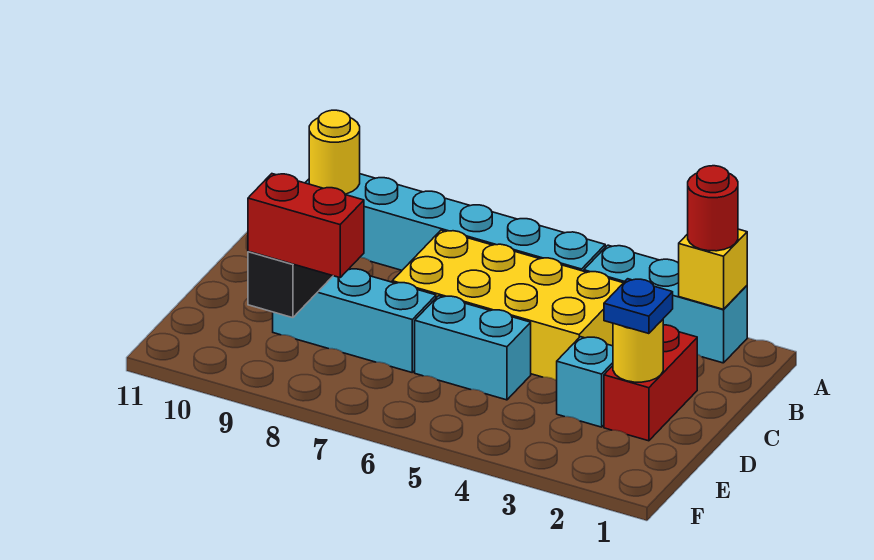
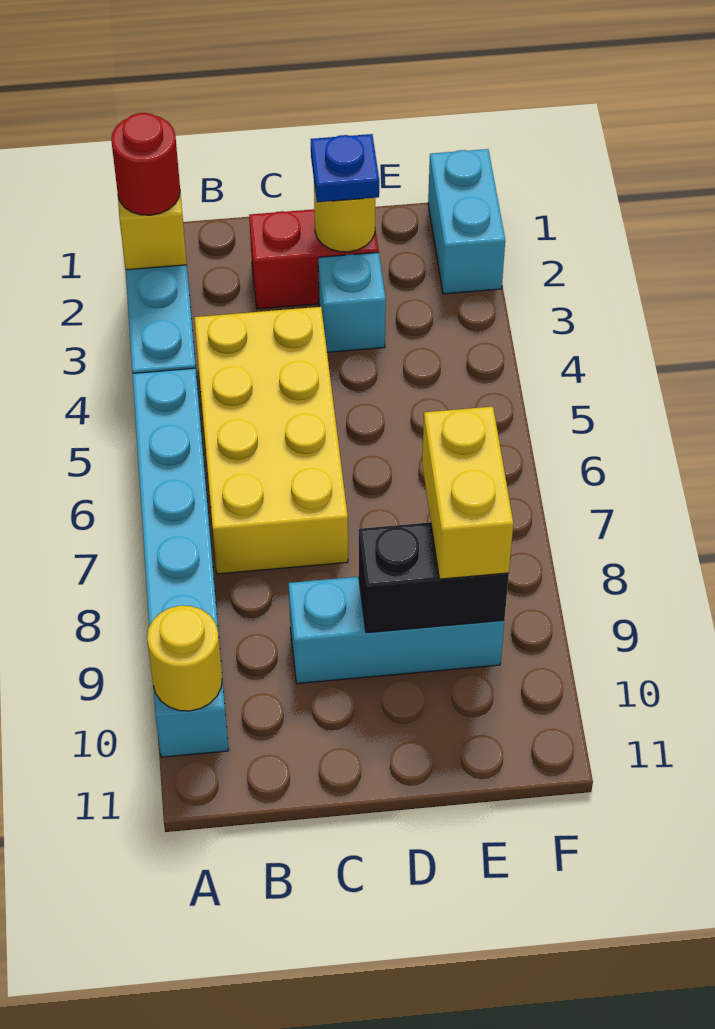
cyan 1x2 brick [415,296,531,400] -> cyan 1x2 brick moved to [428,149,505,294]
cyan 1x3 brick [273,269,436,372] -> cyan 1x3 brick turned to [289,577,504,683]
red 1x2 brick [248,174,364,278] -> yellow 1x2 brick [422,407,513,579]

